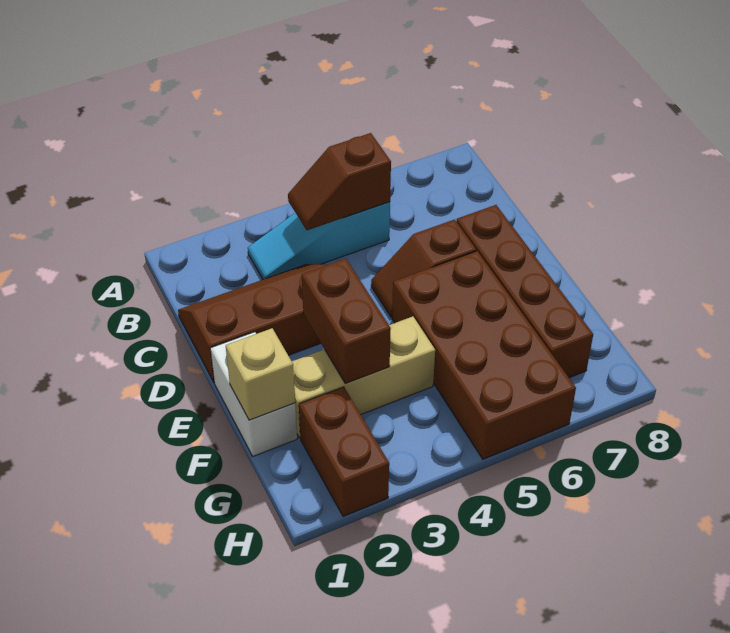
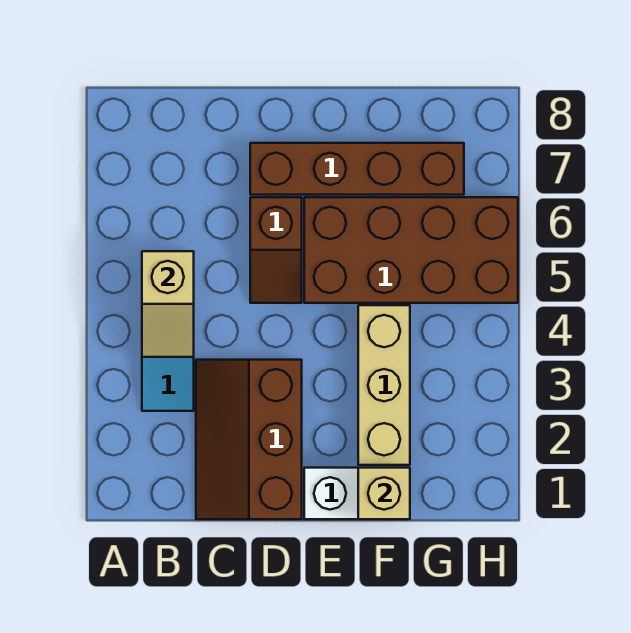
brown 1x2 slope [288,133,391,230] -> tan 1x2 slope [142,251,194,357]
brown 1x2 brick [302,259,391,383] -> none
brown 1x2 brick [299,387,389,517] -> none

